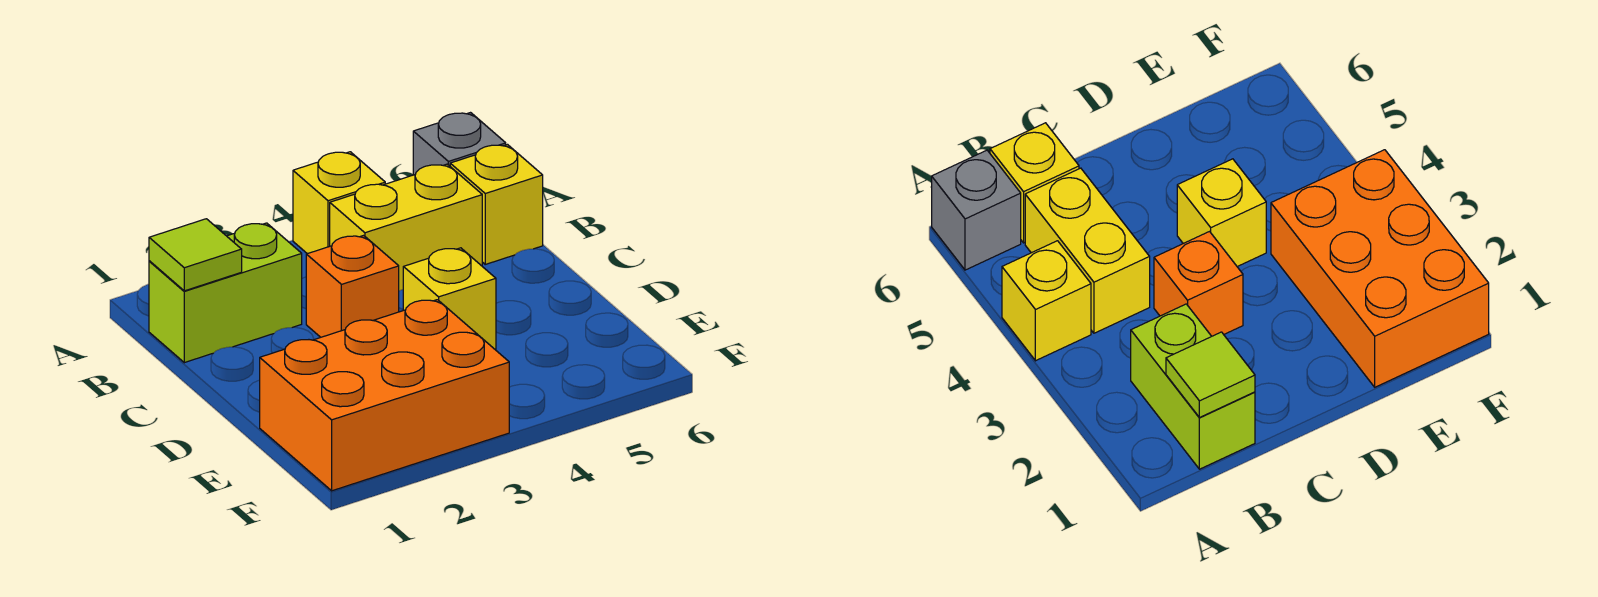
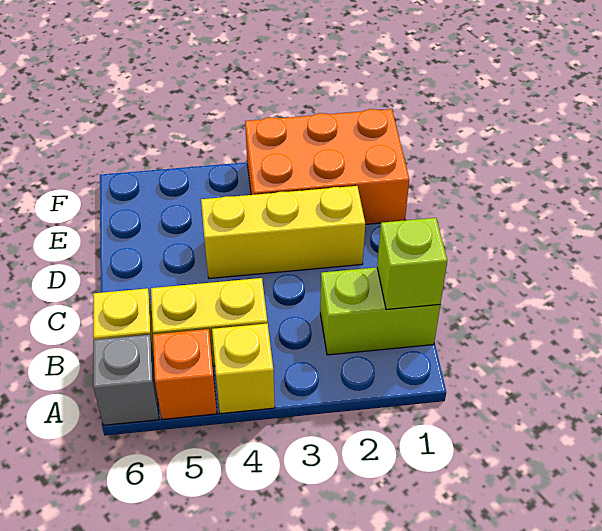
lime 1x1 tile [149,219,242,291] -> lime 1x1 brick [377,218,447,310]
orange 1x1 brick [306,235,399,337] -> orange 1x1 brick moved to [153,329,217,419]
yellow 1x1 brick [403,248,496,349] -> yellow 1x3 brick [201,186,365,278]

